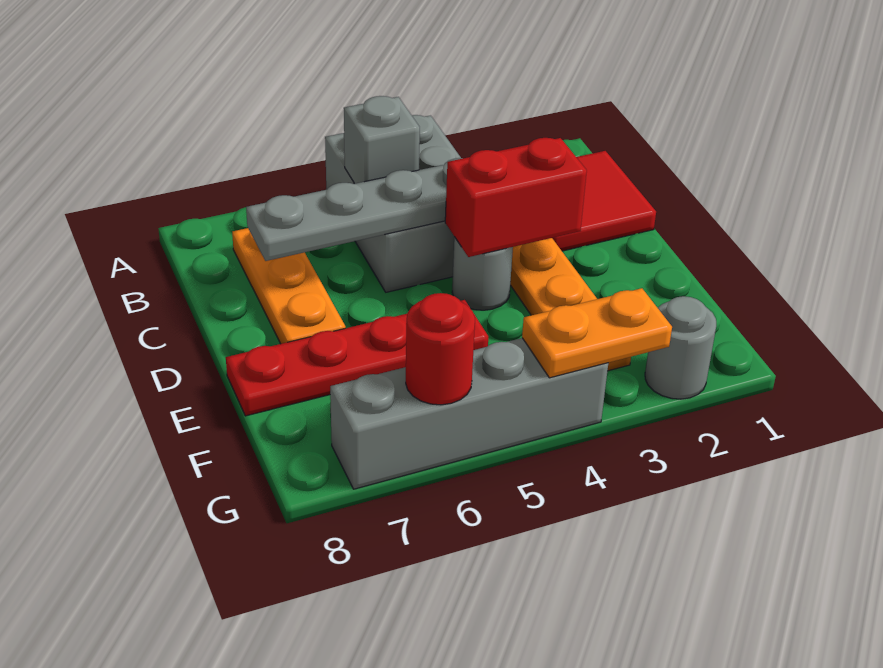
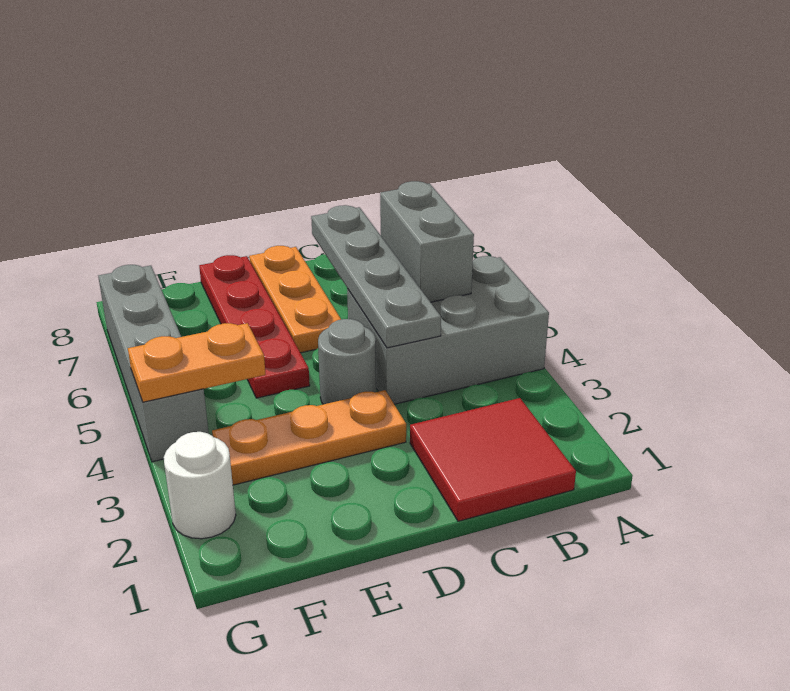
grey 1x1 brick [344,96,420,184] -> grey 1x2 brick [380,181,474,302]
orange 1x3 plate [232,228,346,344] -> orange 1x3 plate turned to [249,246,341,353]
red 1x2 brick [445,138,587,257] -> none
grey 1x1 round brick [645,296,716,399] -> white 1x1 round brick [164,432,236,539]
orange 1x2 plate [522,288,672,378] -> orange 1x2 plate turned to [128,323,266,402]
red 1x1 round brick [406,293,475,405] -> none

